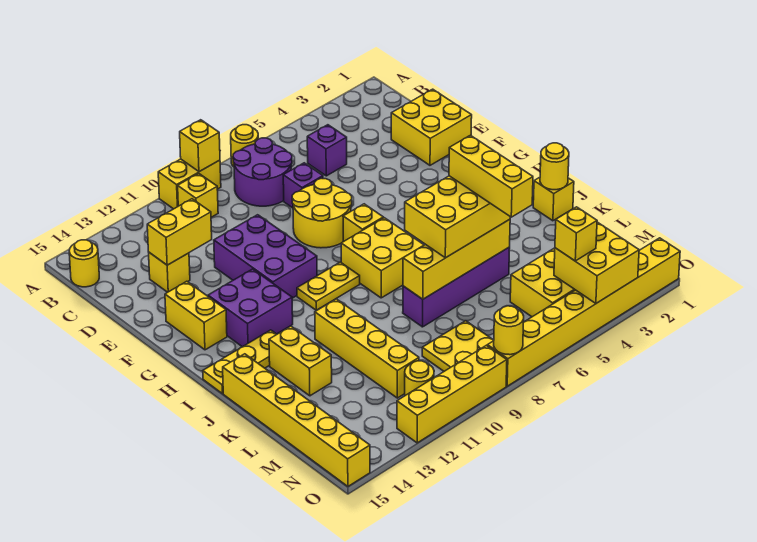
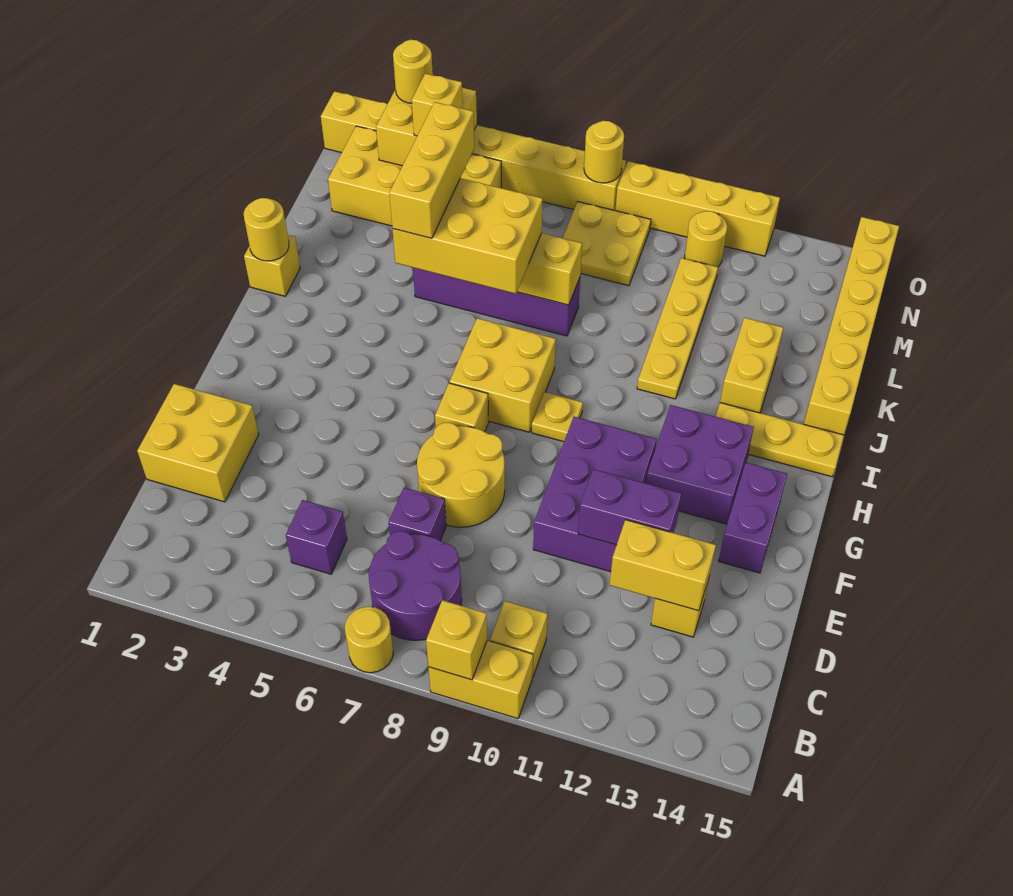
yellow 1x1 round brick [69,240,99,287] -> yellow 1x1 round brick moved to [393,40,433,103]
none -> purple 1x2 brick [578,469,682,545]
yellow 1x2 brick [165,281,227,350] -> purple 1x2 brick [719,463,787,573]
yellow 1x2 plate [297,262,360,310] -> yellow 1x1 plate [532,392,583,442]
yellow 1x4 brick [315,299,419,398] -> yellow 1x4 plate [637,258,718,399]

